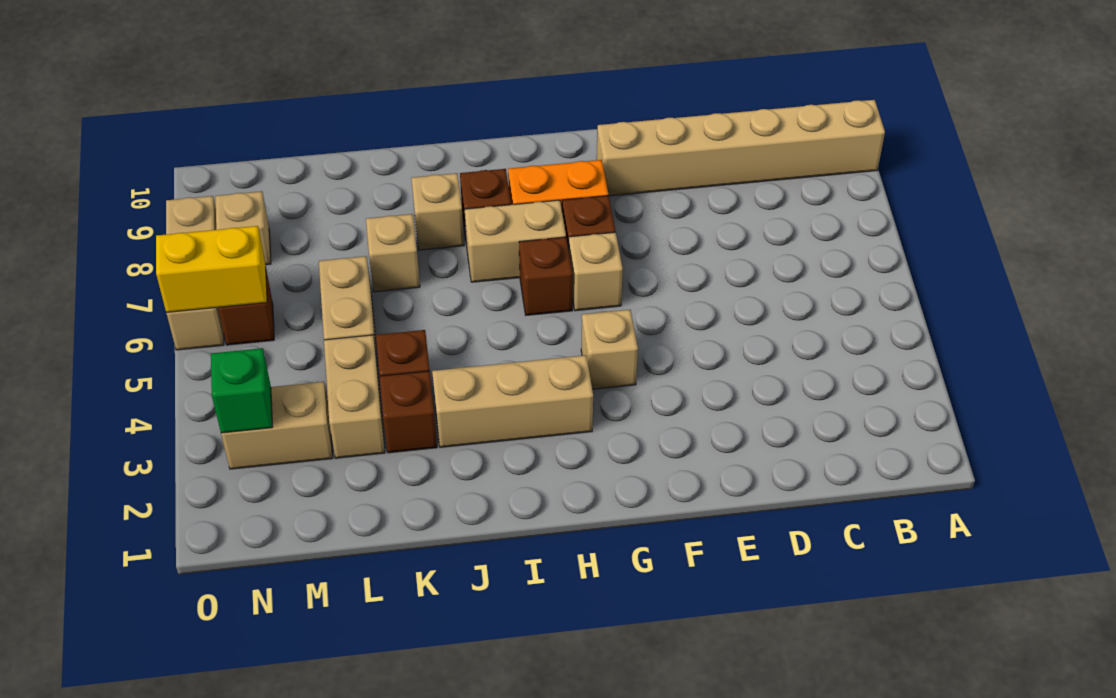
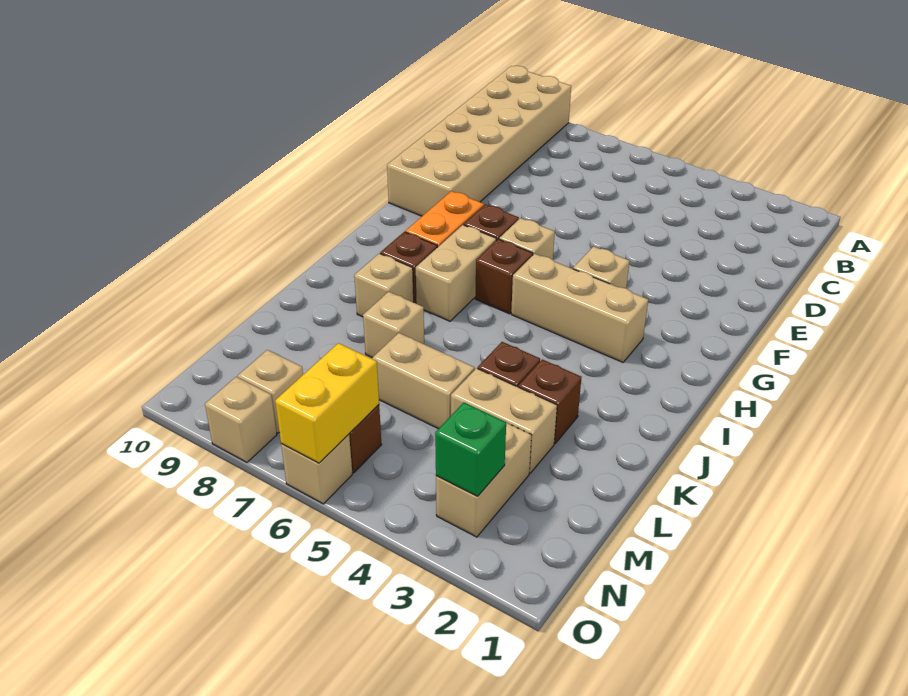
tan 1x6 brick [597,100,885,196] -> tan 2x6 brick [387,66,571,216]
tan 1x3 brick [432,355,593,447] -> tan 1x3 brick turned to [511,254,648,362]

